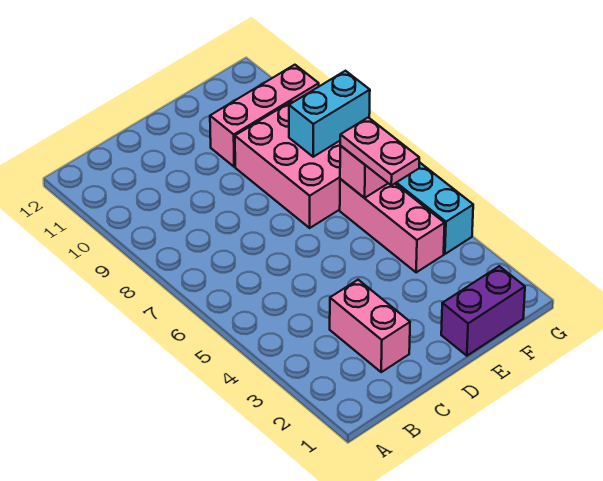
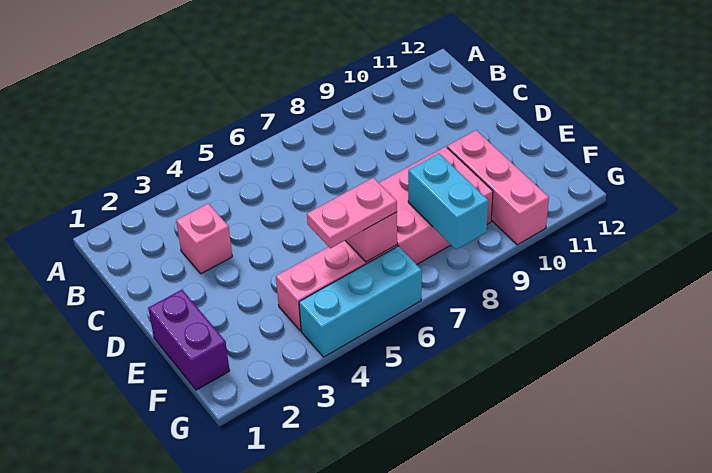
pink 1x2 brick [330,280,410,372] -> pink 1x1 brick [176,203,232,274]

